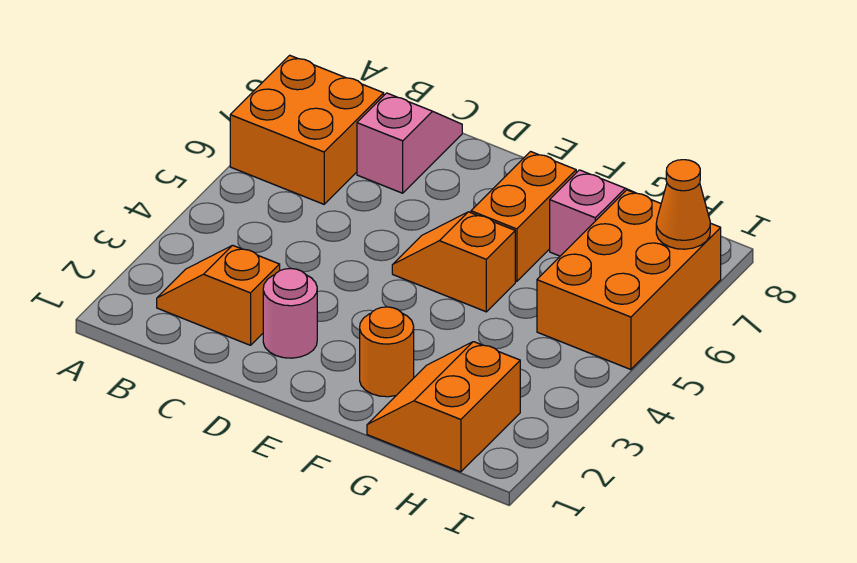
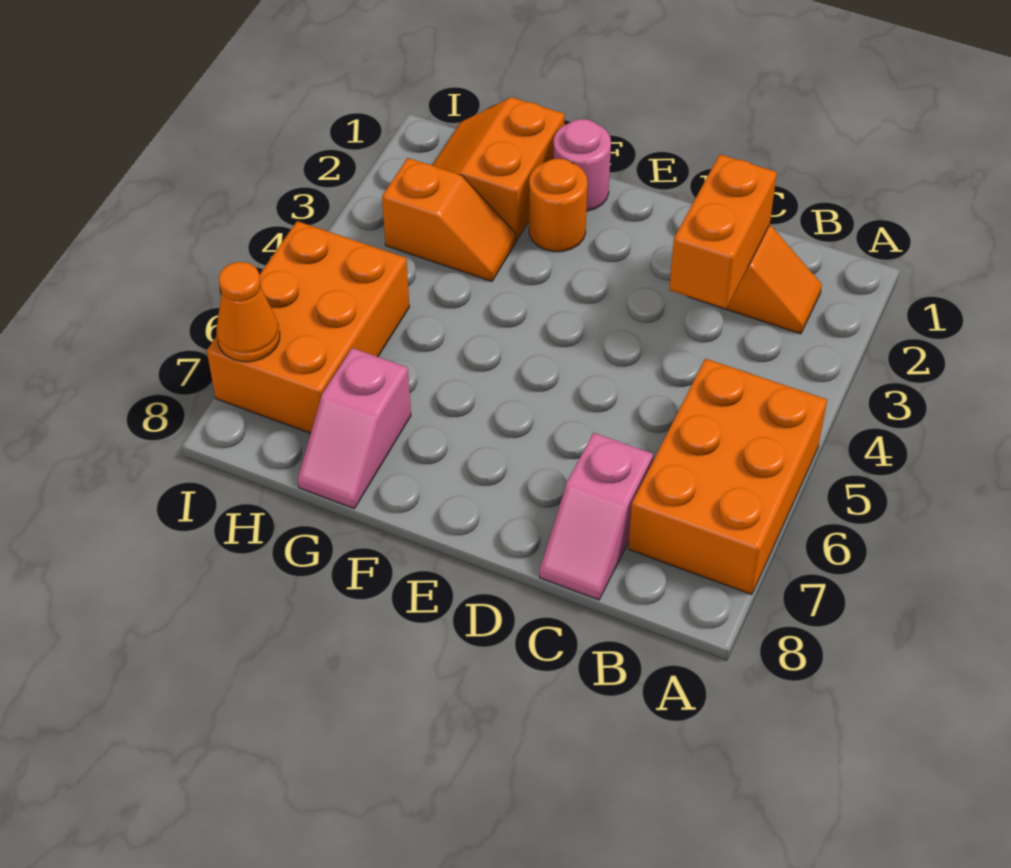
orange 2x2 brick [230,55,384,204] -> orange 2x3 brick [628,359,827,594]
pink 1x1 round brick [263,268,317,358] -> pink 1x1 round brick moved to [553,119,611,211]
orange 1x2 slope [392,212,515,312] -> orange 1x2 slope moved to [382,158,516,281]
orange 1x2 brick [471,152,576,281] -> orange 1x2 brick moved to [669,154,777,309]
orange 2x2 slope [367,342,520,472] -> orange 2x2 slope turned to [432,97,565,240]

